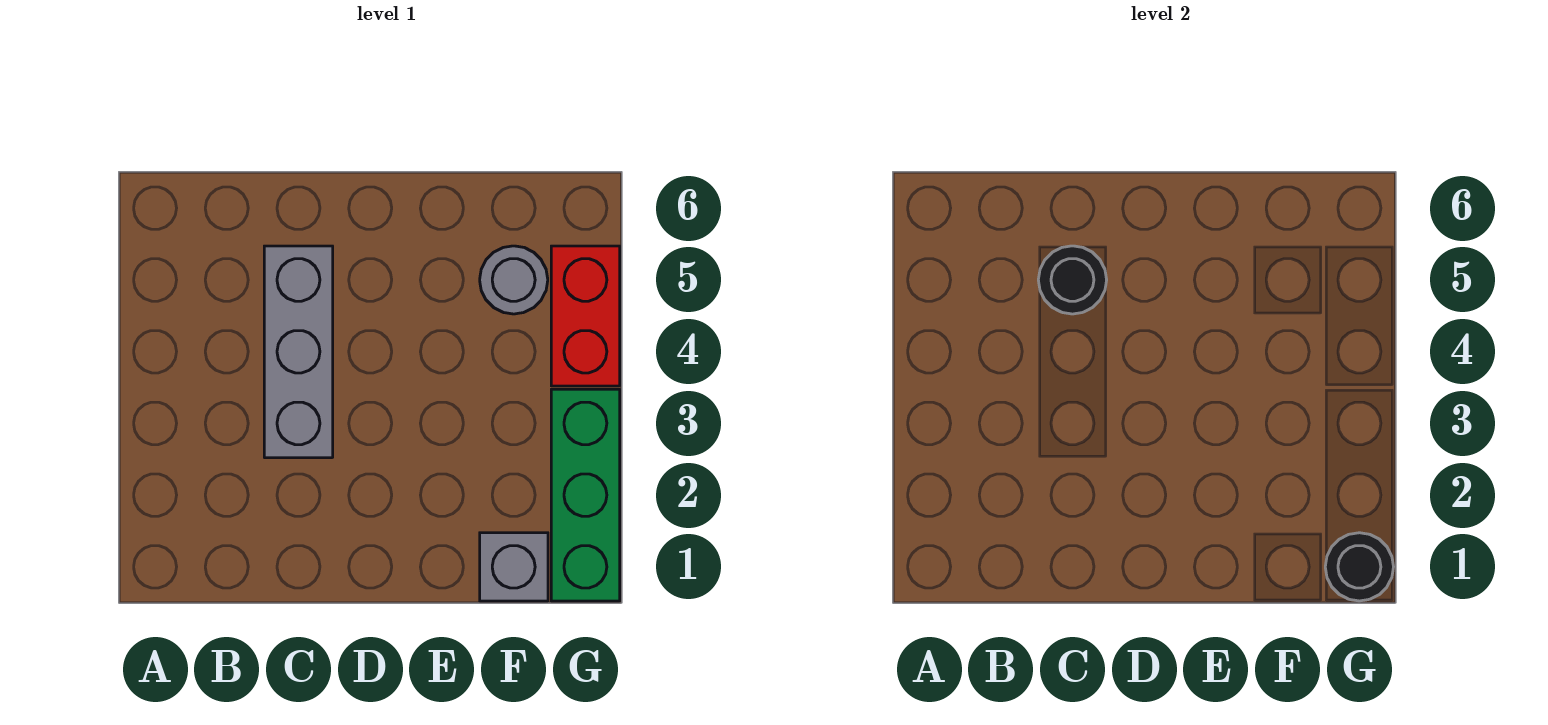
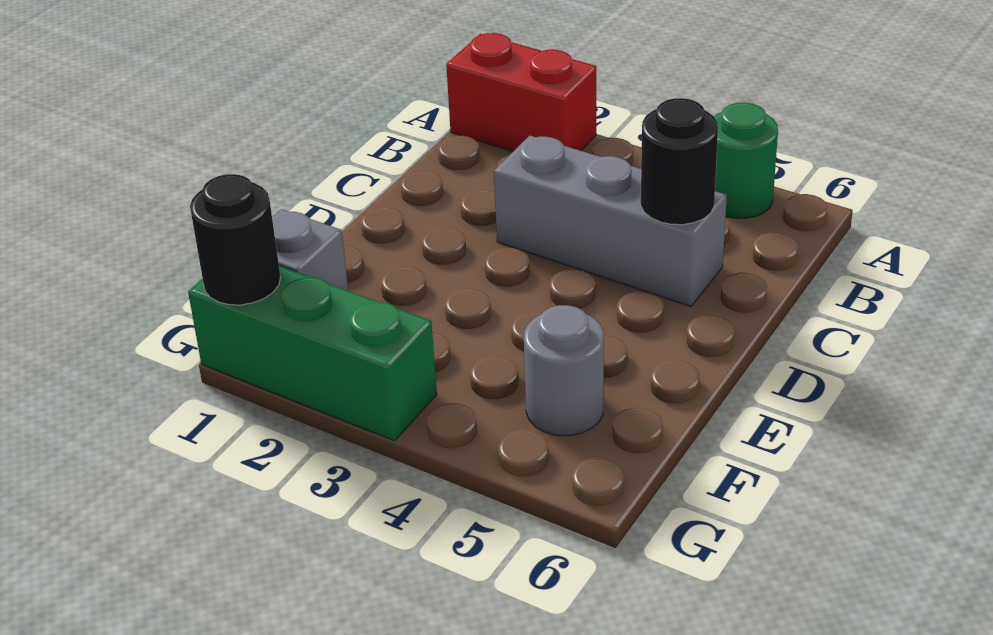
none -> green 1x1 round brick [714,102,778,218]
red 1x2 brick [551,246,620,386] -> red 1x2 brick moved to [446,33,596,151]

